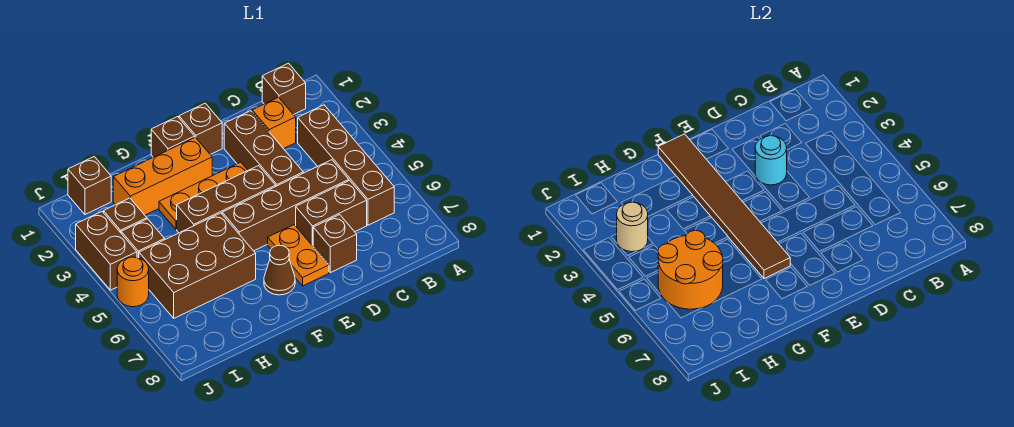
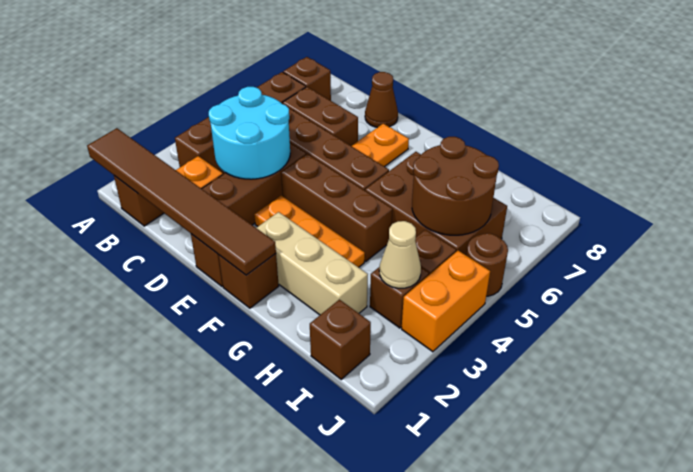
cyan 1x1 round brick [755,136,787,185] -> cyan 2x2 round brick [209,87,290,179]
brown 1x1 brick [313,215,357,273] -> brown 1x1 brick moved to [283,57,331,101]
brown 1x6 tile [658,134,790,278] -> brown 1x6 tile turned to [87,128,276,275]
orange 1x3 brick [113,137,212,215] -> tan 1x3 brick [257,212,368,315]
brown 1x1 cone [264,245,295,295] -> brown 1x1 cone moved to [365,72,398,128]
orange 2x2 round brick [658,230,723,309] -> brown 2x2 round brick [412,137,499,235]
tan 1x1 round brick [617,202,648,252] -> tan 1x1 cone [379,221,421,288]
brown 1x2 brick [76,212,137,290] -> orange 1x2 brick [402,251,490,352]
orange 1x1 round brick [117,257,149,307] -> brown 1x1 round brick [466,233,508,296]

